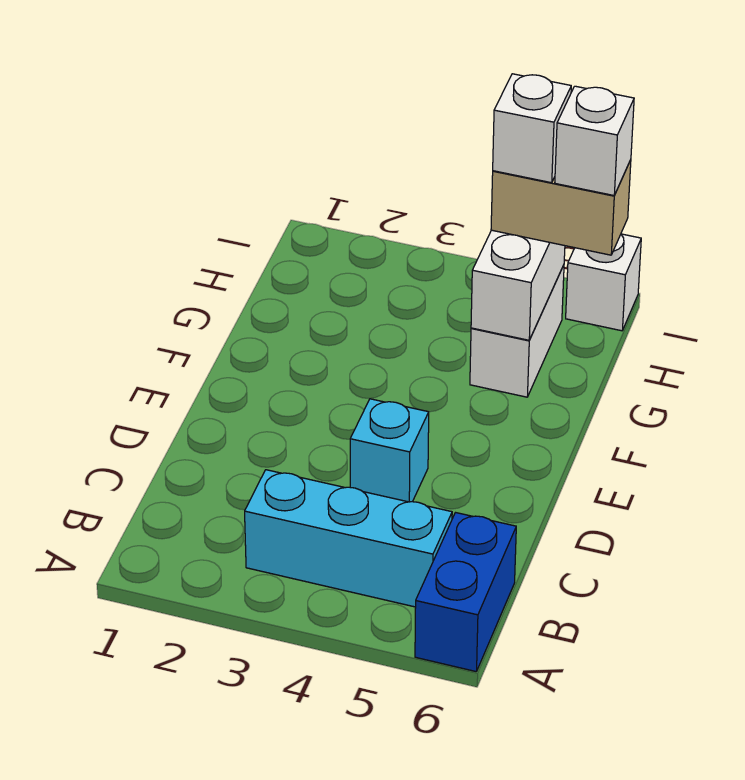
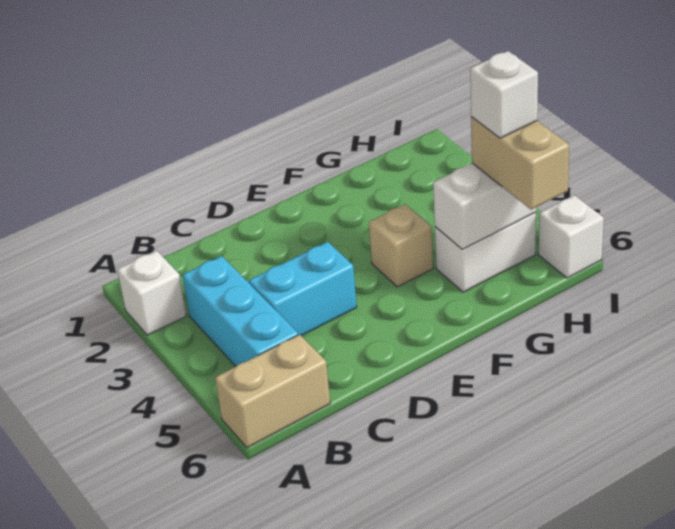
blue 1x2 brick [415,513,516,671] -> tan 1x2 brick [215,335,330,448]
cyan 1x1 brick [350,399,429,502] -> cyan 1x2 brick [249,242,357,336]
none -> tan 1x1 brick [369,204,433,287]
white 1x1 brick [555,86,634,195] -> white 1x1 brick moved to [117,251,186,335]

